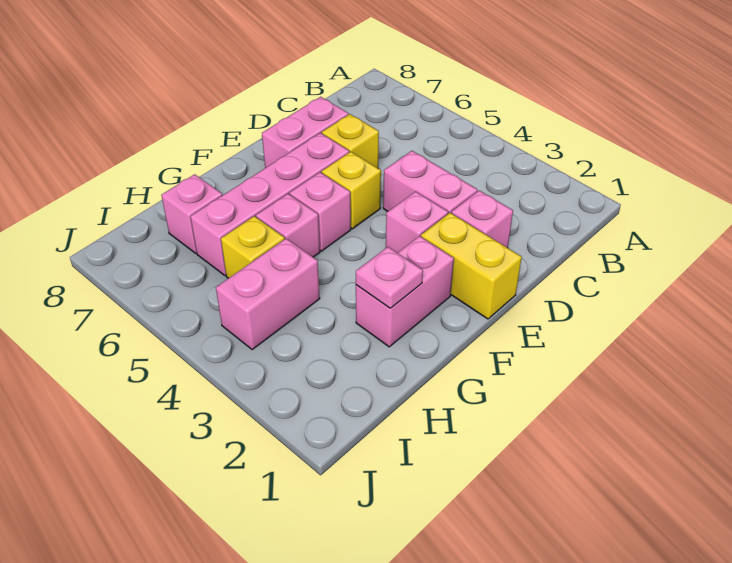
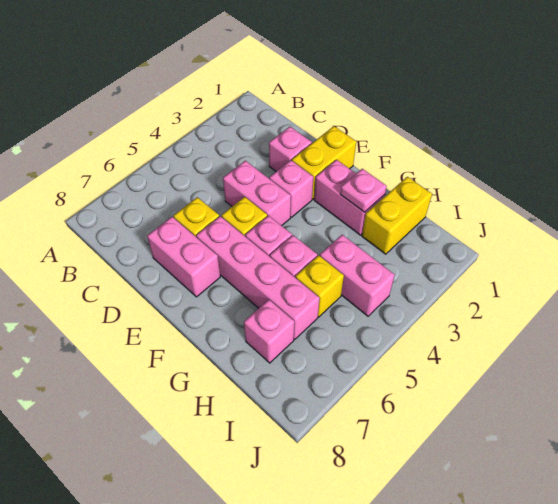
pink 1x2 brick [383,151,477,214] -> pink 1x2 brick turned to [223,161,291,226]
none -> yellow 1x2 brick [362,177,432,254]

